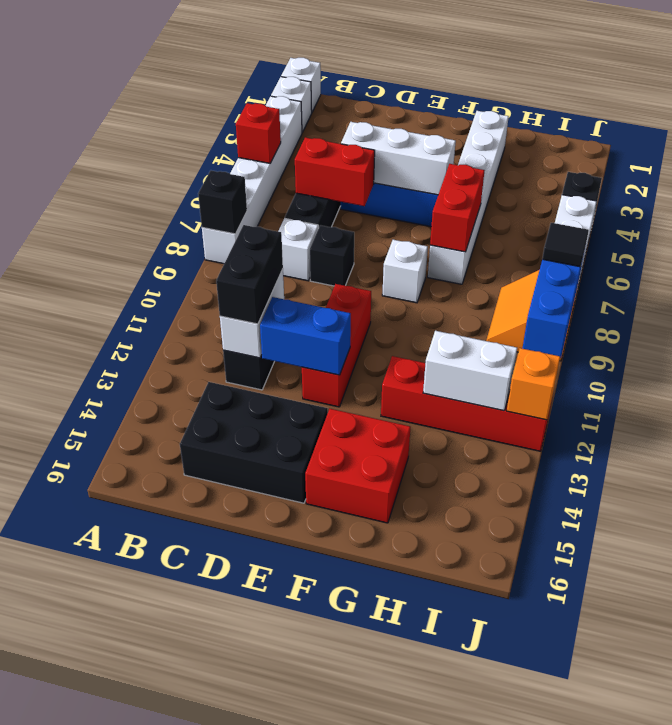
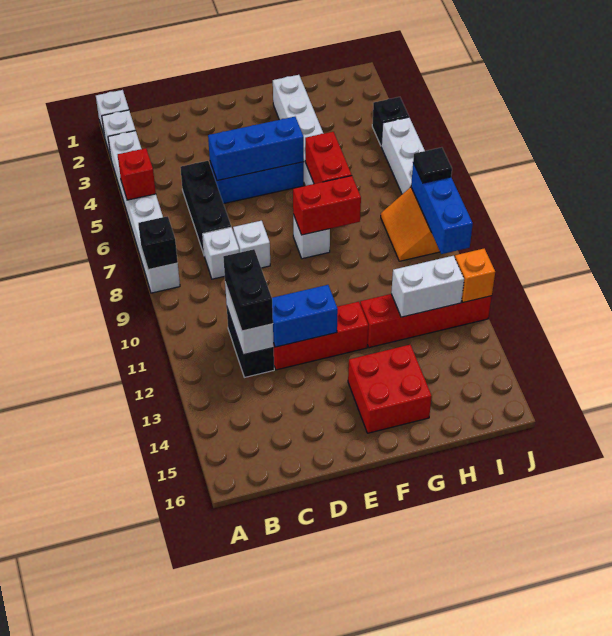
red 1x2 brick [295,138,375,206] -> red 1x2 brick moved to [293,176,361,235]
black 2x3 brick [180,382,328,503] -> none
white 1x3 brick [341,122,456,195] -> blue 1x3 brick [208,117,304,181]
black 1x1 brick [310,225,354,286] -> white 1x1 brick [233,221,270,268]
red 1x3 brick [302,284,371,407] -> red 1x3 brick turned to [273,302,368,370]

